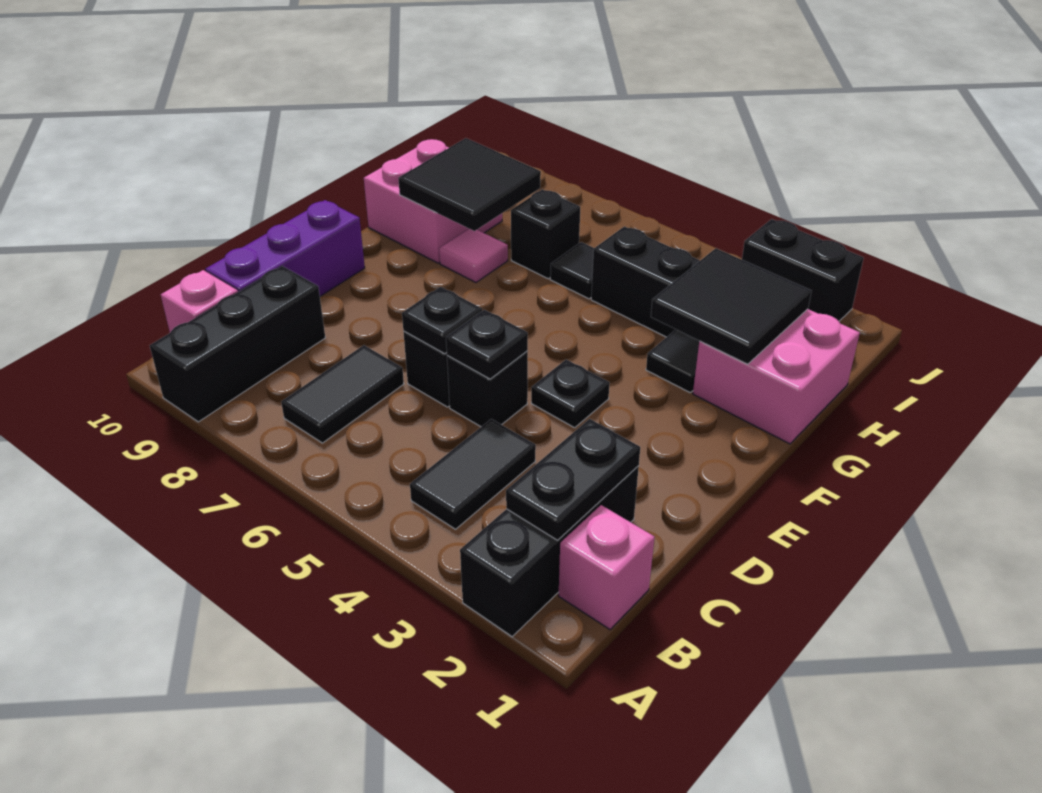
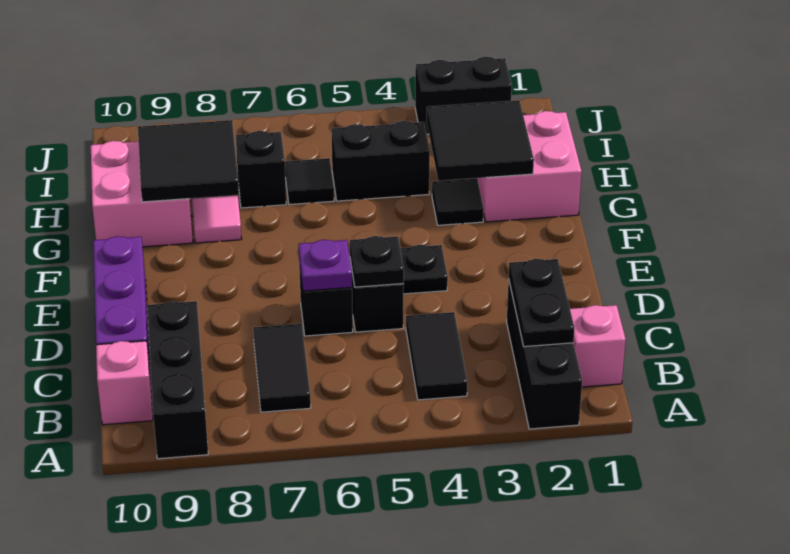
black 1x1 plate [402,287,482,354] -> purple 1x1 plate [299,240,352,291]

